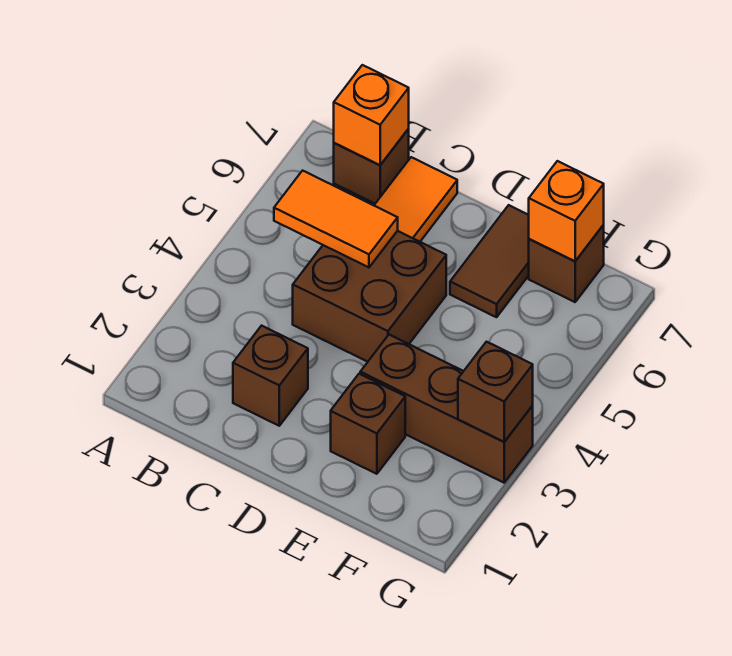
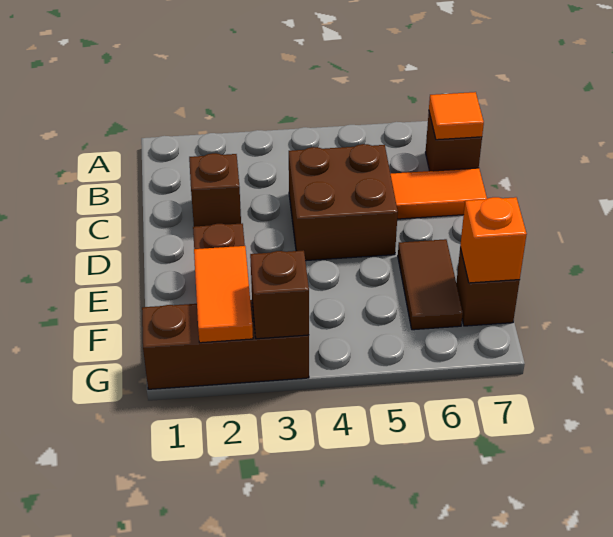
orange 1x2 tile [274,171,398,267] -> orange 1x2 tile moved to [194,246,253,343]
orange 1x1 brick [334,65,409,165] -> orange 1x1 tile [429,92,484,140]
brown 1x3 brick [360,335,533,483] -> brown 1x3 brick turned to [142,300,309,389]
brown 1x2 tile [450,205,529,317] -> brown 1x2 tile turned to [398,239,463,330]

